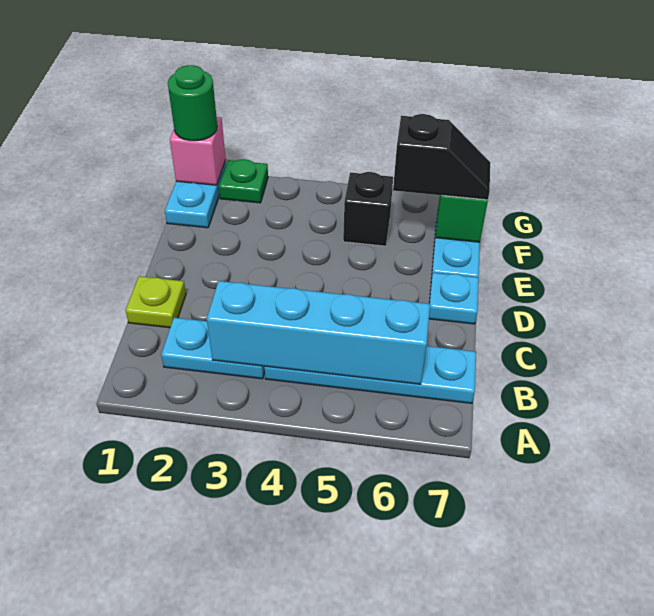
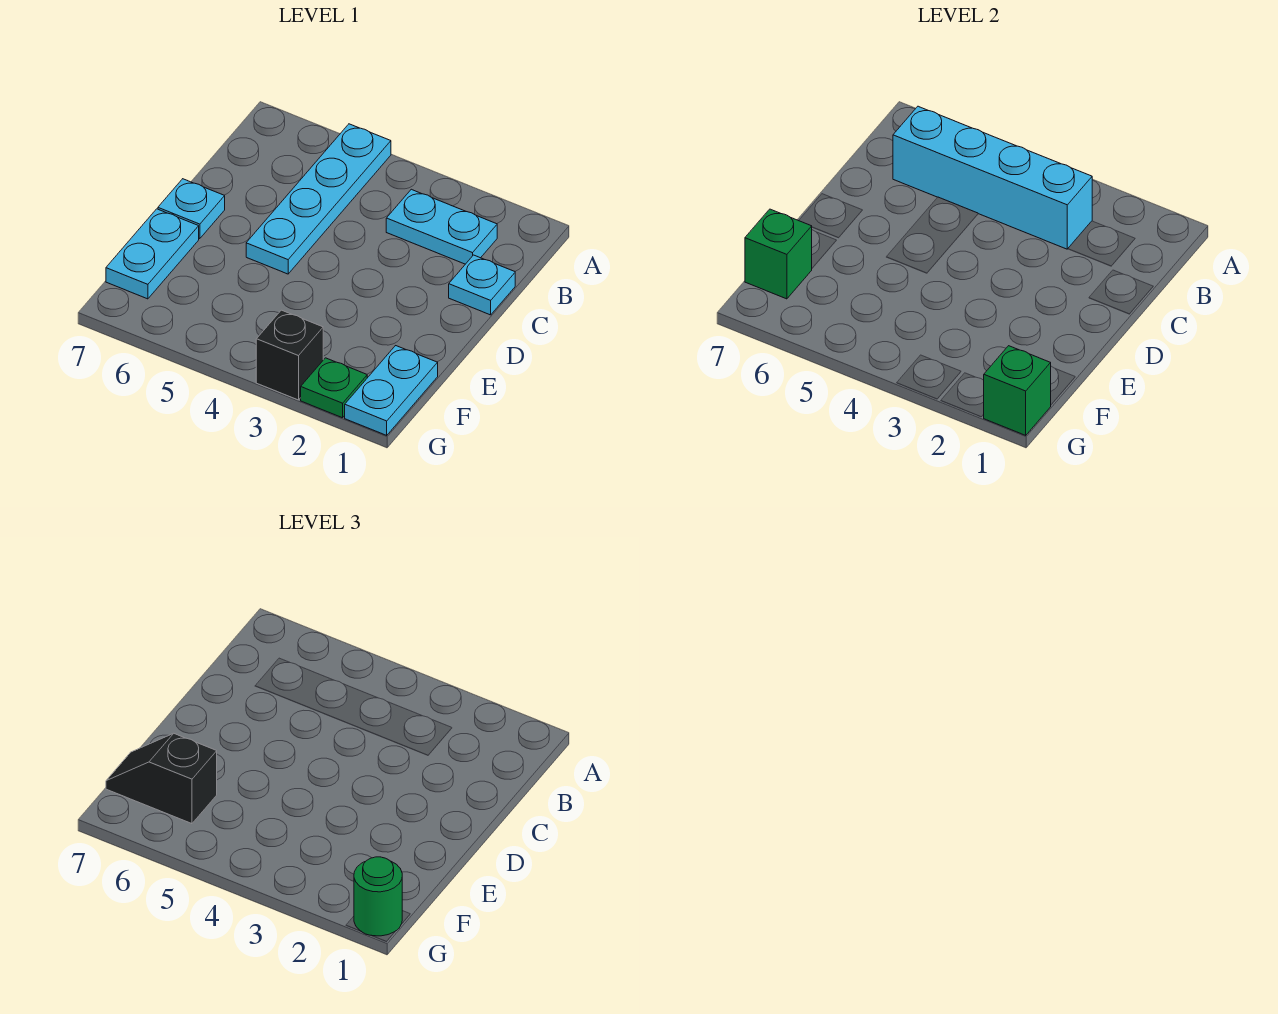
cyan 1x4 plate [264,346,476,403] -> cyan 1x4 plate turned to [246,124,391,274]
lime 1x1 plate [126,276,186,328] -> cyan 1x1 plate [449,255,515,315]
black 1x1 brick [343,172,393,246] -> black 1x1 brick moved to [256,310,323,400]
pink 1x1 brick [170,117,226,185] -> green 1x1 brick [983,346,1051,435]

